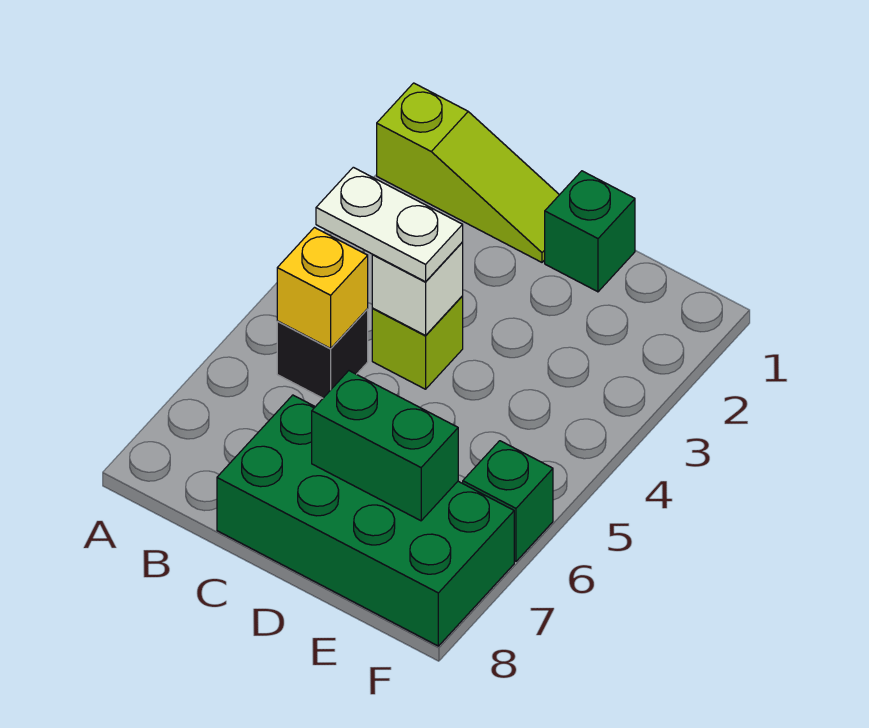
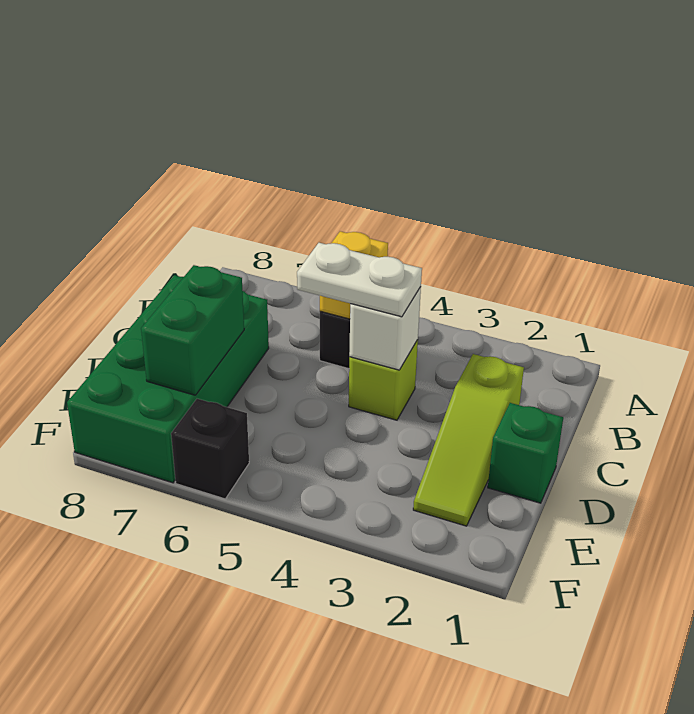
lime 1x3 slope [377,83,559,262] -> lime 1x3 slope moved to [413,354,524,526]
white 1x2 plate [316,167,463,282] -> white 1x2 plate turned to [297,243,422,317]
green 1x1 brick [463,441,553,561] -> black 1x1 brick [171,399,249,499]

